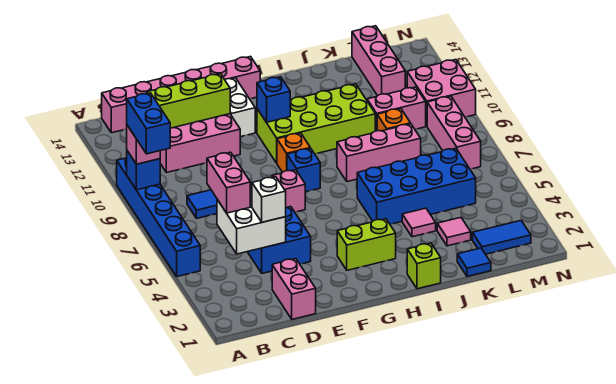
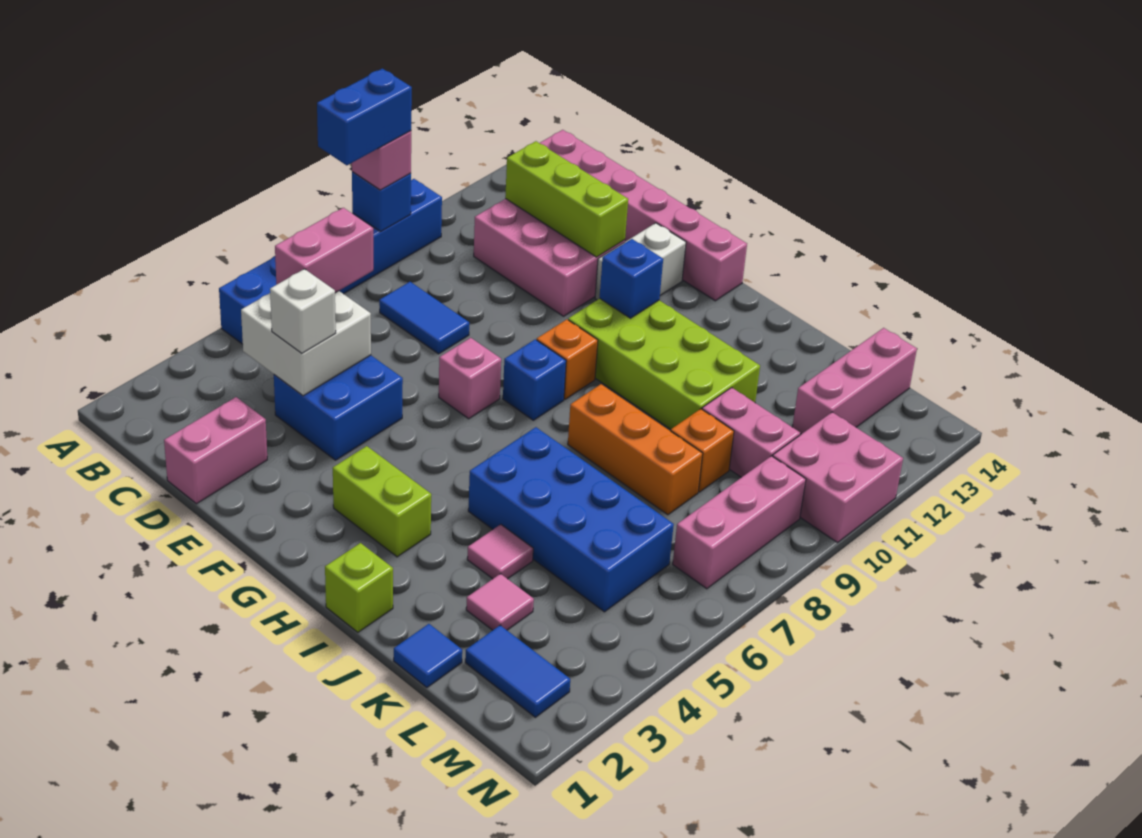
pink 1x3 brick [337,124,421,182] -> orange 1x3 brick [568,384,703,515]

